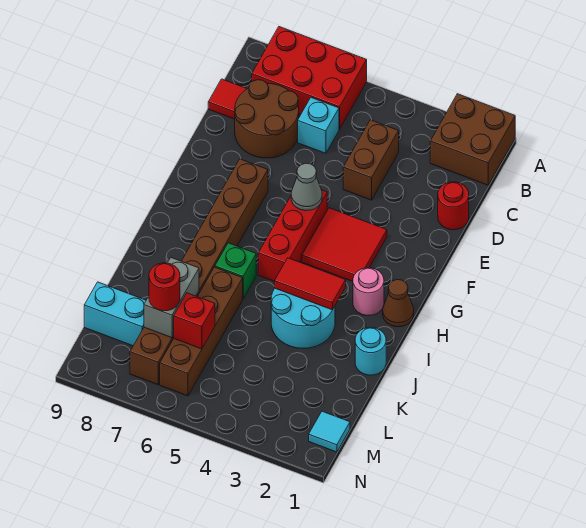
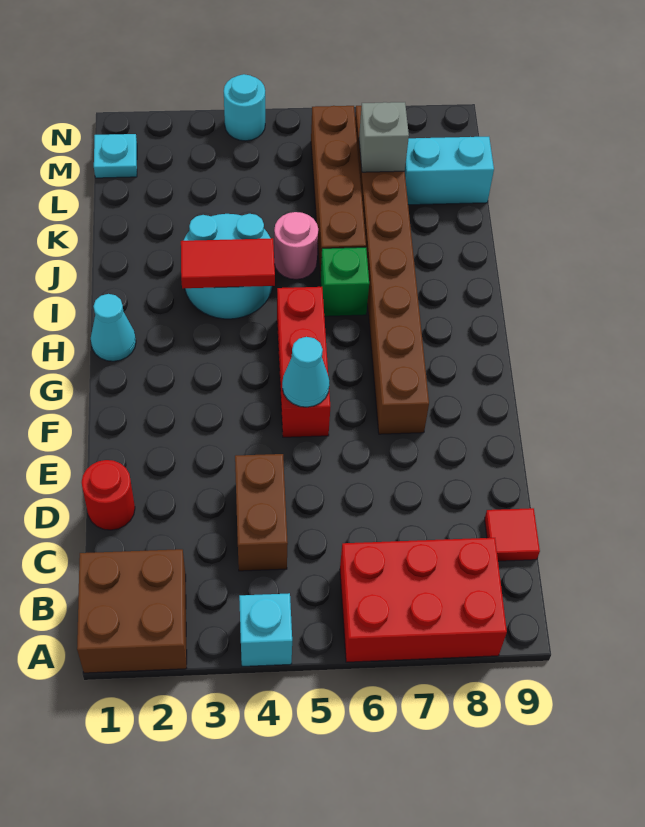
cyan 1x1 brick [298,98,339,153] -> cyan 1x1 brick moved to [239,593,292,666]
brown 2x2 round brick [235,80,299,158] -> none
red 2x2 tile [302,208,387,281] -> none
grey 1x1 cone [291,163,322,211] -> cyan 1x1 cone [282,337,329,407]
brown 1x1 cone [383,280,414,327] -> cyan 1x1 cone [91,294,136,361]
pink 1x1 round brick [353,268,384,316] -> pink 1x1 round brick moved to [274,212,318,279]
cyan 1x1 round brick [355,327,386,375] -> cyan 1x1 round brick moved to [224,74,265,141]
grey 1x2 brick [144,258,199,338] -> grey 1x1 brick [359,102,409,172]
red 1x1 brick [174,293,215,349] -> none
red 1x1 round brick [149,263,180,311] -> none
cyan 1x1 tile [309,411,350,452] -> cyan 1x1 plate [94,134,137,178]

